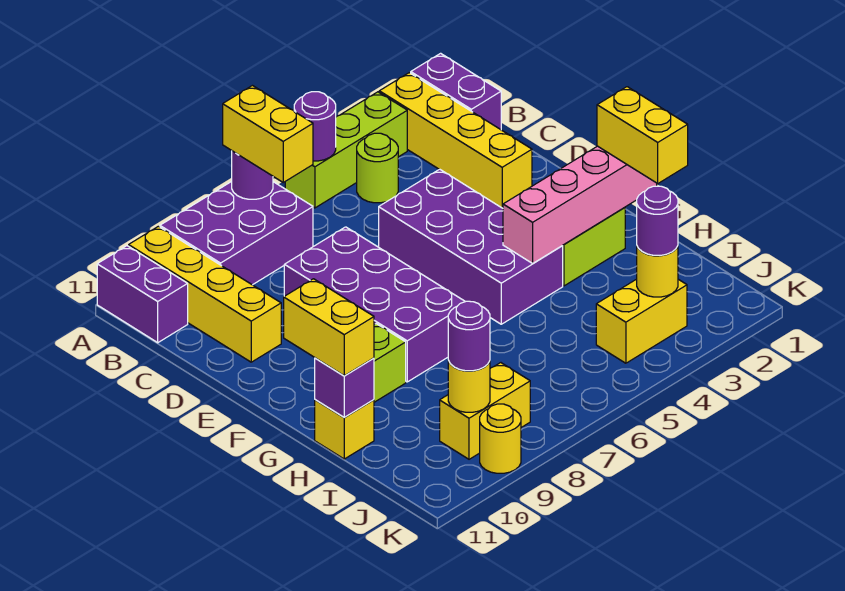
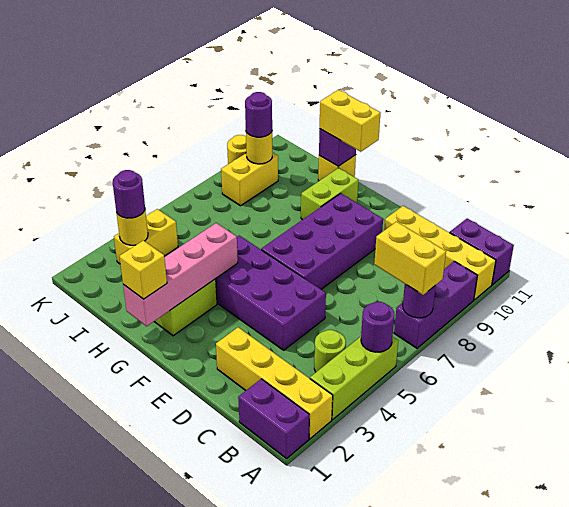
purple 2x3 brick [160,181,313,285] -> purple 1x3 brick [394,261,477,348]
purple 2x4 brick [284,227,465,382] -> purple 2x4 brick turned to [261,193,383,289]
yellow 1x2 brick [597,87,688,183] -> yellow 1x1 brick [119,240,167,299]

